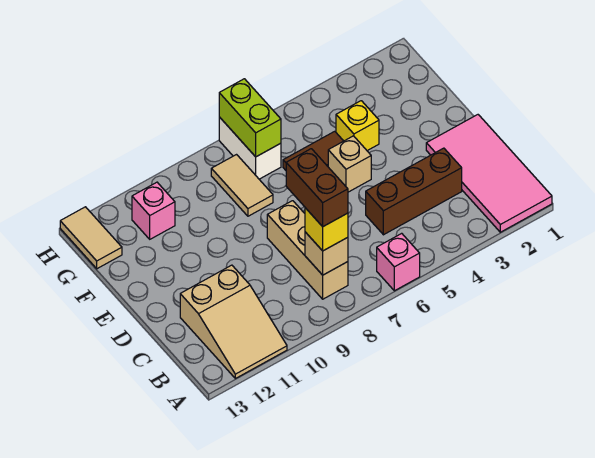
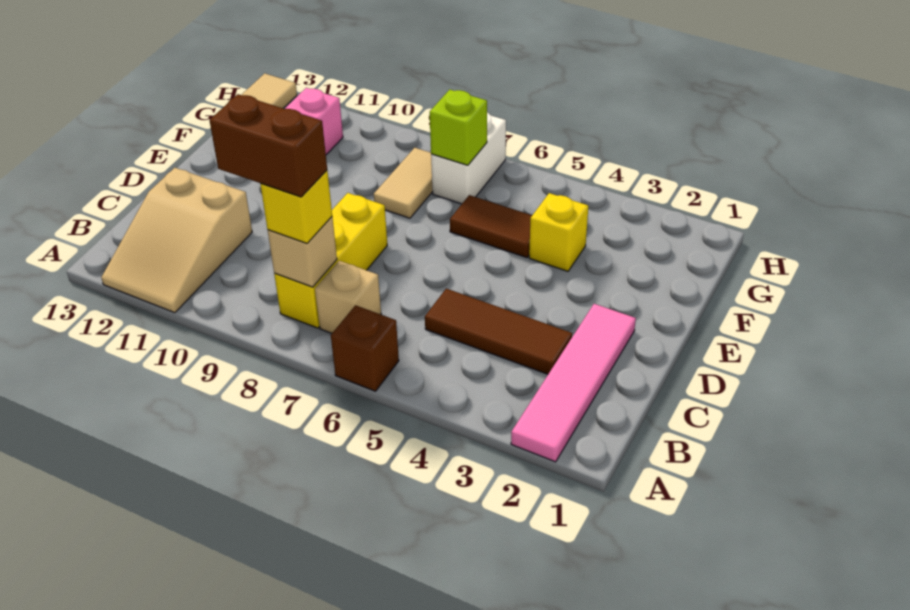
pink 2x4 tile [426,115,552,232] -> pink 1x4 tile [511,304,636,462]
pink 1x1 brick [377,233,420,291] -> brown 1x1 brick [331,305,399,391]
tan 1x3 brick [267,201,348,299] -> yellow 1x3 brick [274,193,387,328]
brown 1x2 brick [286,149,348,227] -> brown 1x2 brick turned to [209,94,327,197]
brown 1x3 brick [366,148,462,235] -> brown 1x3 tile [425,289,572,374]
tan 1x1 brick [328,136,371,192] -> tan 1x1 brick moved to [315,261,381,333]
lime 1x2 brick [219,79,281,157] -> lime 1x1 brick [430,89,487,165]

